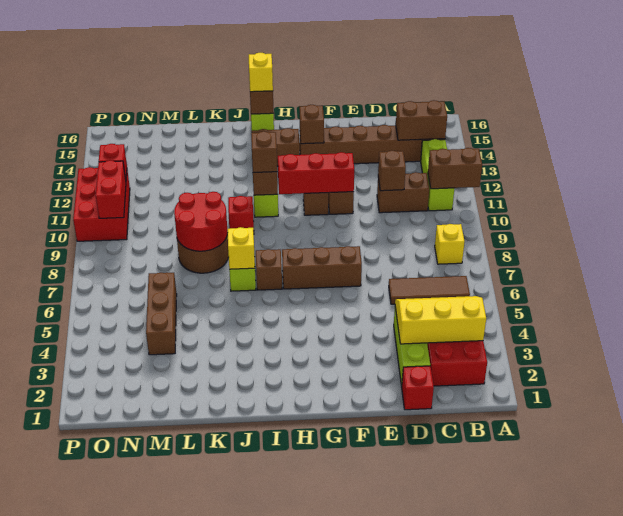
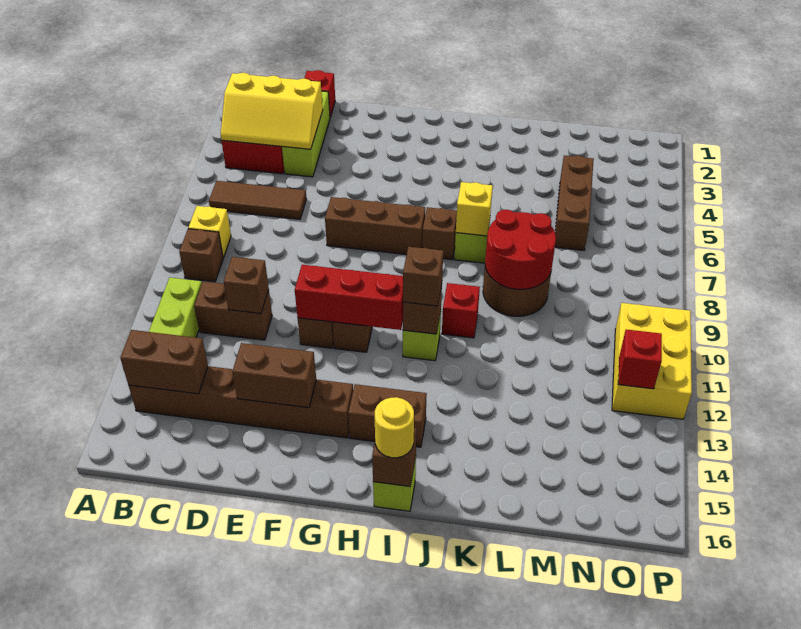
brown 1x2 brick [428,148,482,189] -> brown 1x2 brick moved to [232,343,316,408]
brown 1x1 brick [299,105,324,144] -> brown 1x1 brick moved to [179,229,223,282]
yellow 1x1 brick [249,53,273,92] -> yellow 1x1 round brick [375,397,414,458]
red 2x3 brick [73,167,130,241] -> yellow 2x3 brick [612,303,692,419]
red 1x2 brick [96,160,126,218] -> none

